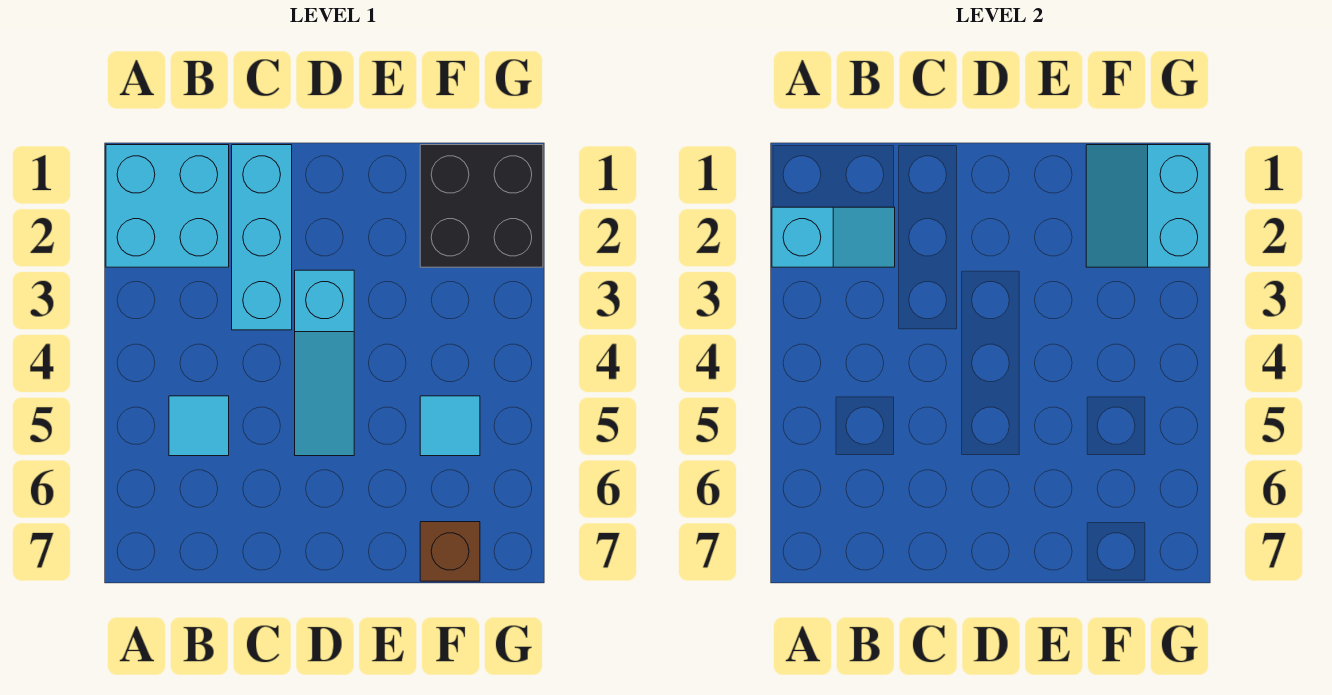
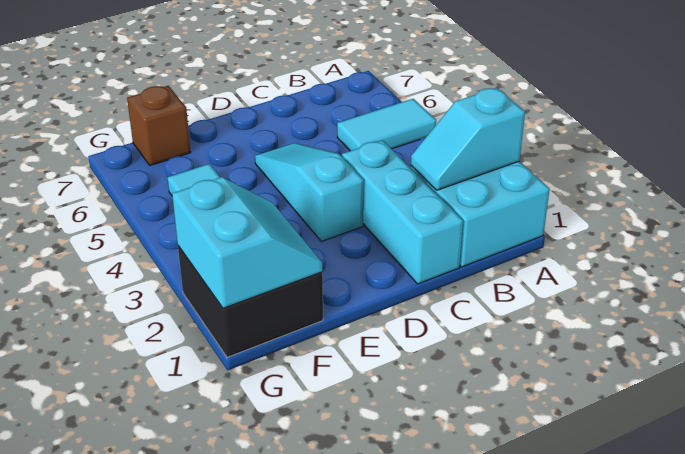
cyan 1x1 tile [169,396,229,456] -> cyan 1x2 tile [337,99,436,151]

